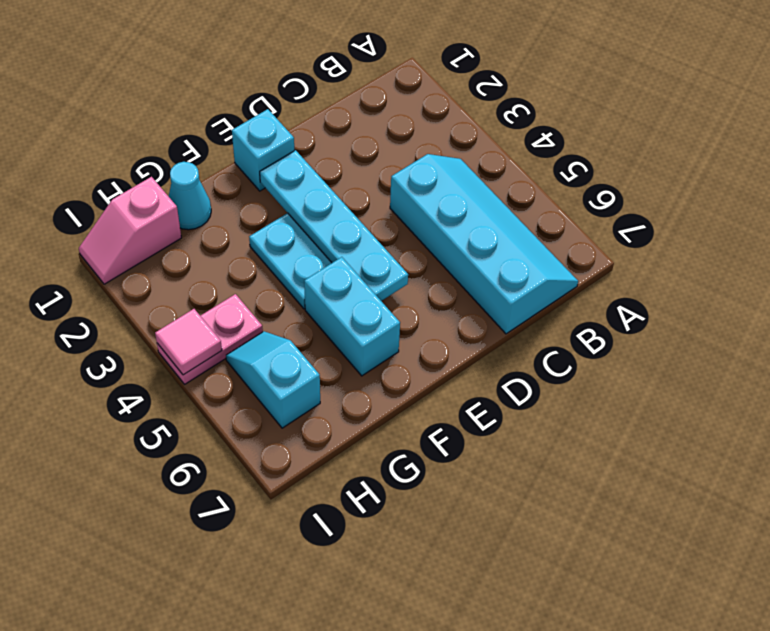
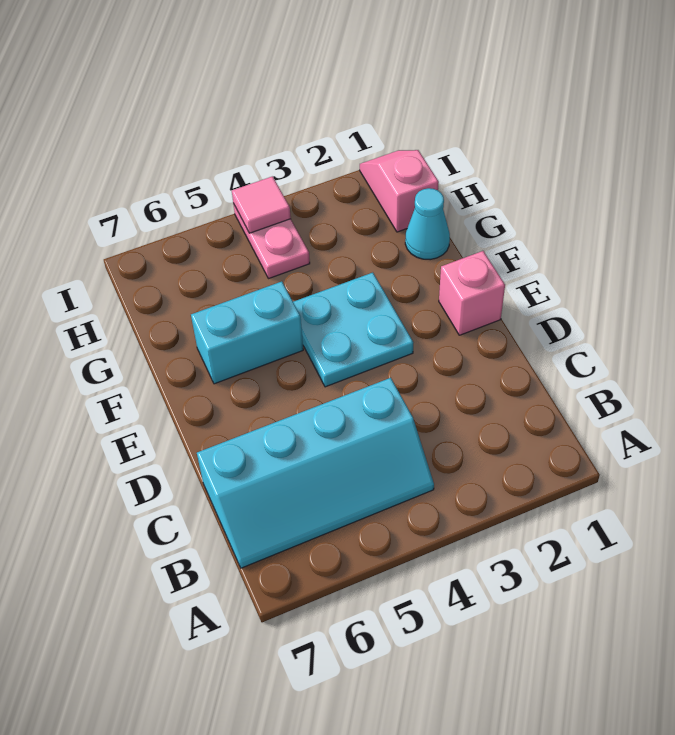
cyan 1x1 brick [232,109,294,191] -> pink 1x1 brick [439,251,505,335]
cyan 1x4 plate [260,150,408,301] -> none
cyan 1x2 slope [226,331,320,428] -> none

